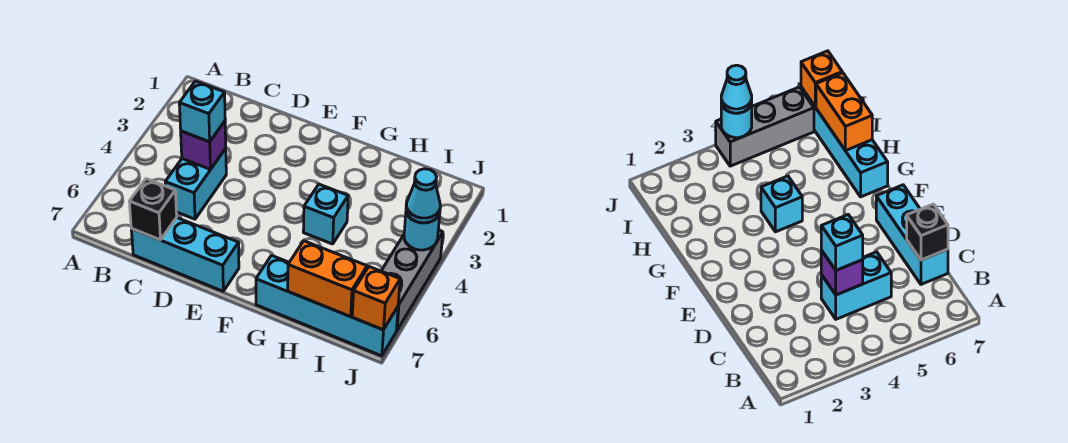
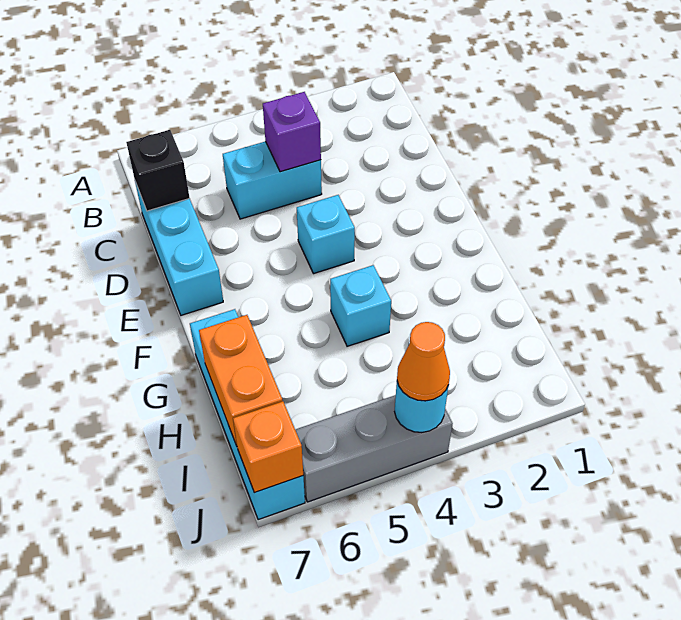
cyan 1x1 brick [179,81,225,142] -> cyan 1x1 brick moved to [297,195,355,274]
cyan 1x1 cone [406,169,440,223] -> orange 1x1 cone [397,322,450,401]

